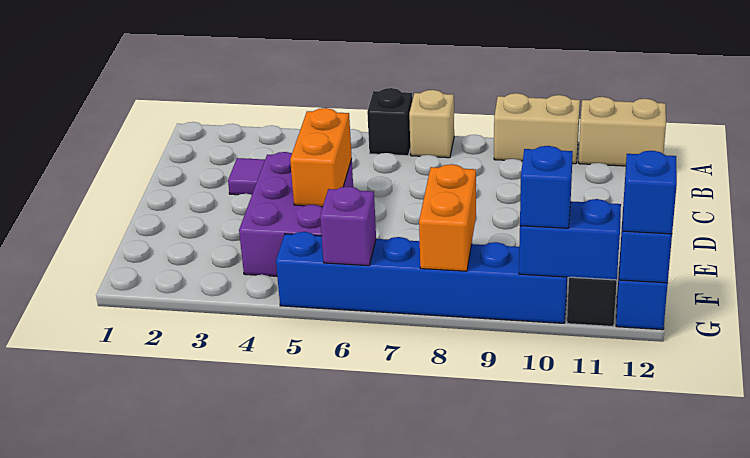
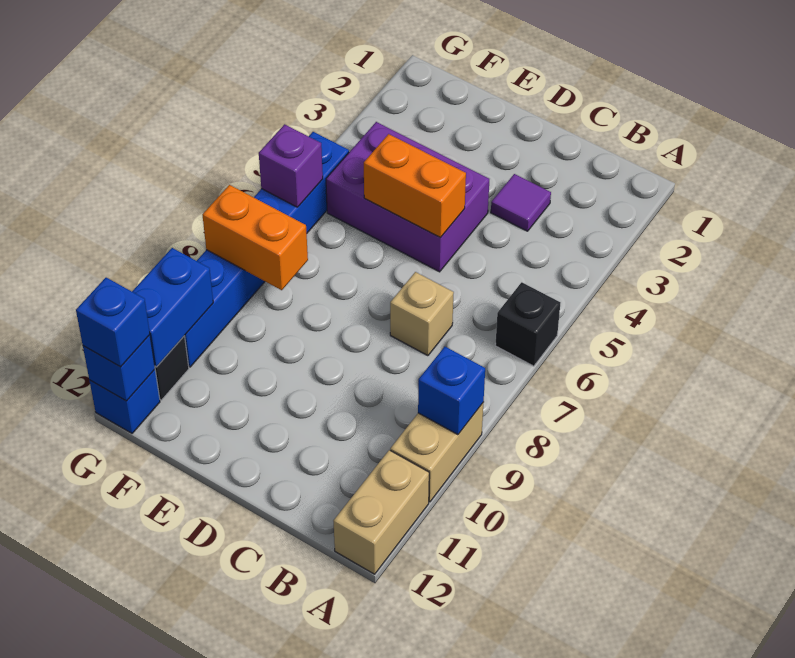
tan 1x1 brick [409,90,454,158] -> tan 1x1 brick moved to [390,272,454,356]
blue 1x1 brick [520,146,573,228] -> blue 1x1 brick moved to [418,347,485,435]

